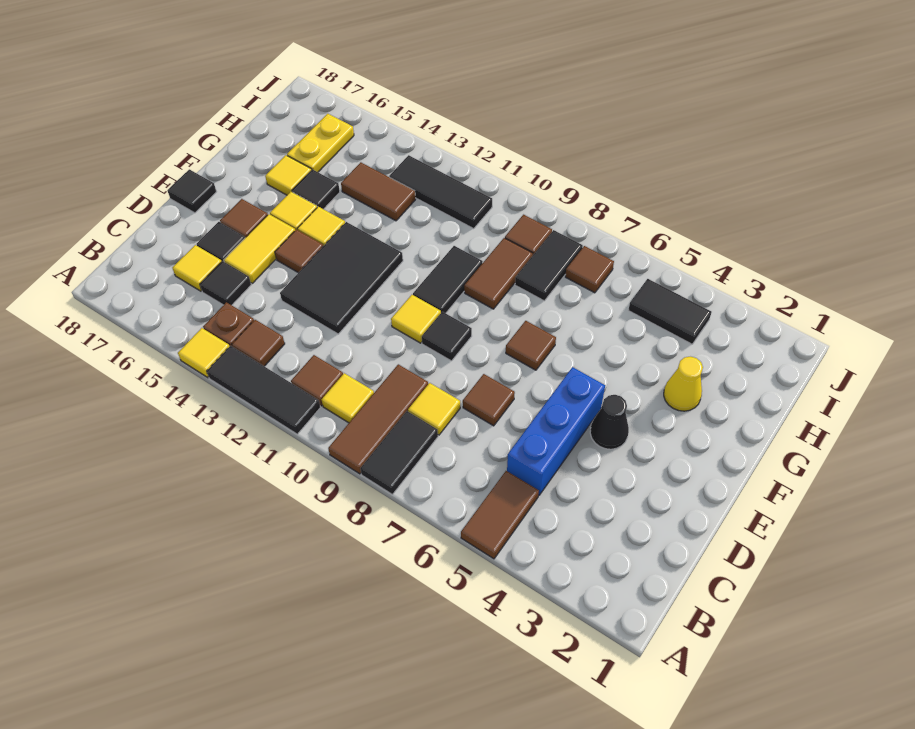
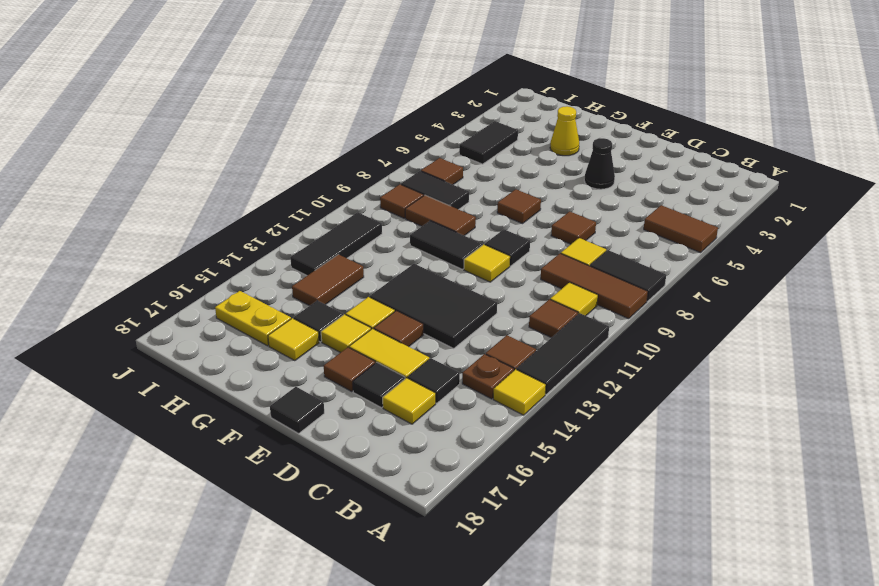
blue 1x3 brick [507,367,605,495] -> none

